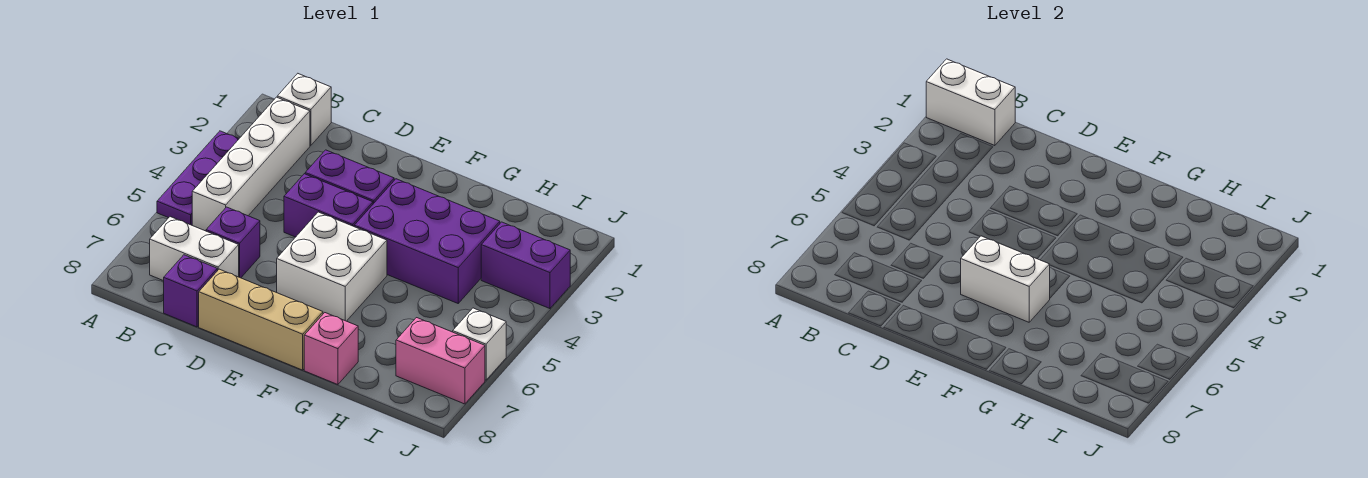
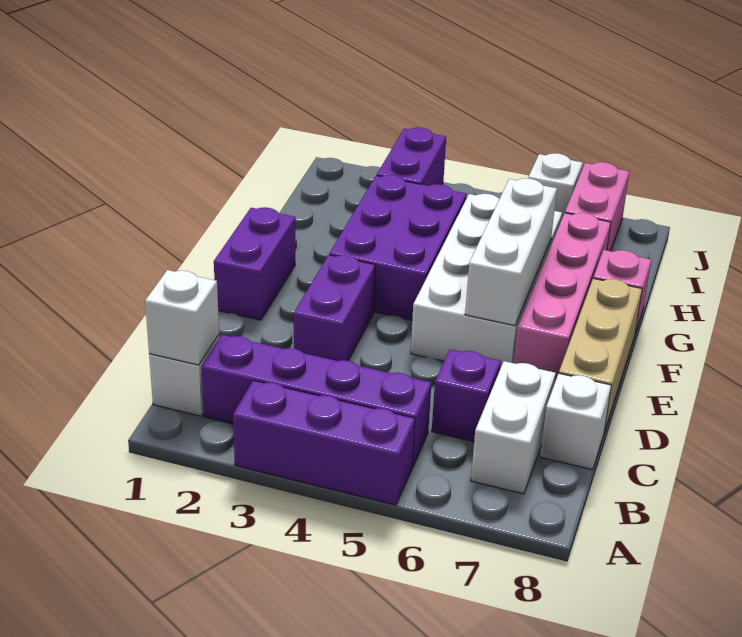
white 1x2 brick [926,59,1015,146] -> white 1x1 brick [145,270,219,365]
purple 1x3 plate [157,131,239,225] -> purple 1x3 brick [233,380,415,505]
white 1x4 brick [192,97,310,231] -> purple 1x4 brick [201,335,431,467]
purple 1x1 brick [164,255,217,327] -> white 1x1 brick [540,373,611,470]
purple 1x2 brick [284,174,373,237] -> purple 1x2 brick moved to [214,207,295,320]
white 2x2 brick [277,212,387,321] -> white 2x4 brick [411,194,562,368]
white 1x2 brick [961,236,1050,322] -> white 1x3 brick [465,178,557,326]
none -> pink 1x4 brick [514,213,611,384]

